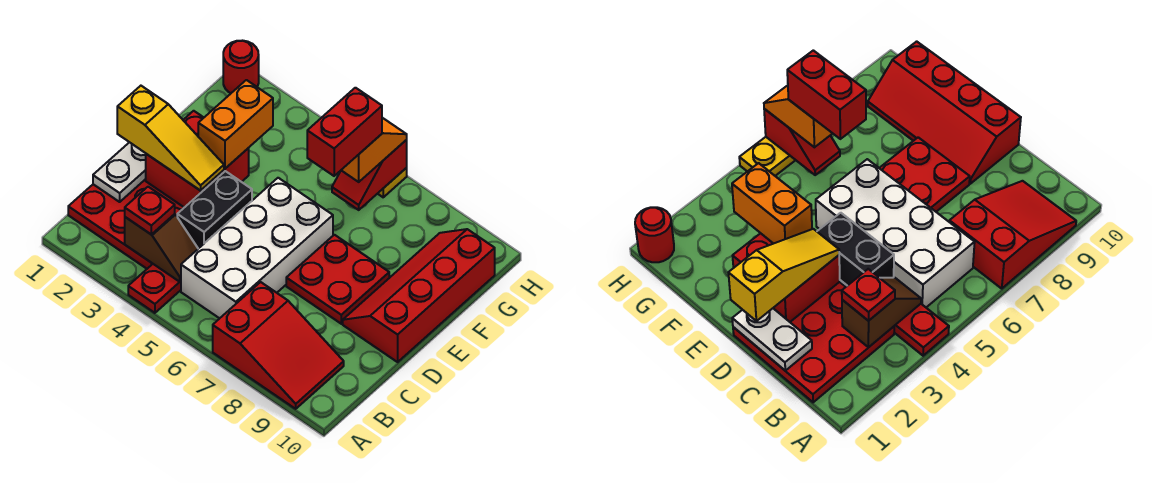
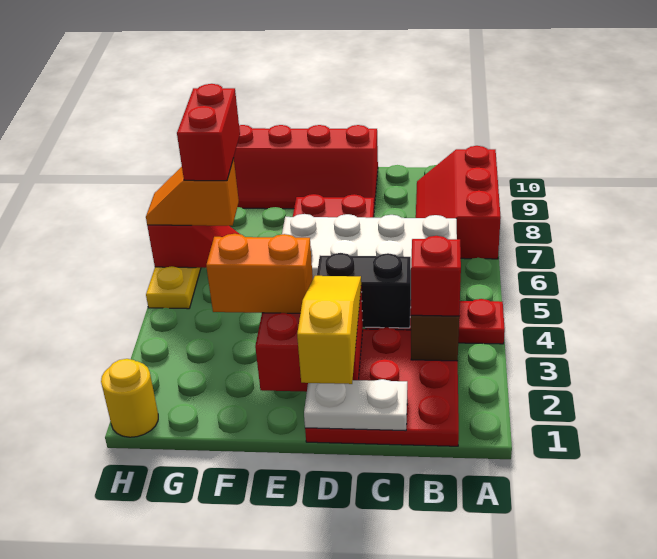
red 2x3 slope [213,282,344,409] -> red 2x3 slope turned to [416,146,501,259]
red 1x1 plate [125,187,175,234] -> red 1x1 brick [411,236,461,316]
red 1x2 brick [307,88,382,176] -> red 1x2 brick turned to [177,84,240,181]
red 1x1 round brick [223,41,259,93] -> yellow 1x1 round brick [101,359,158,437]

